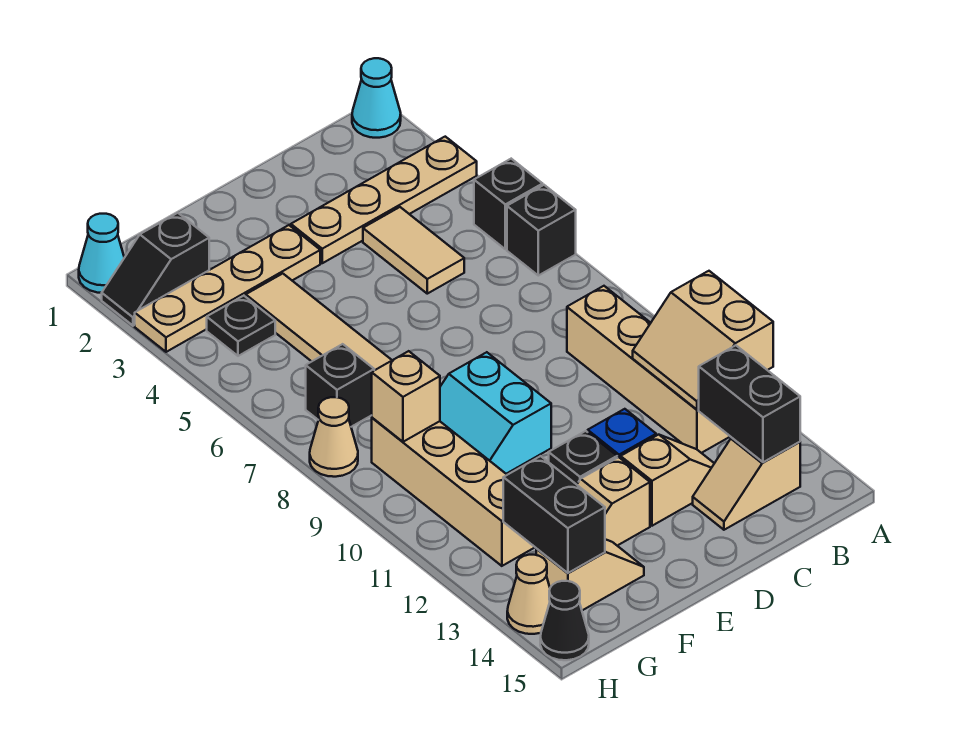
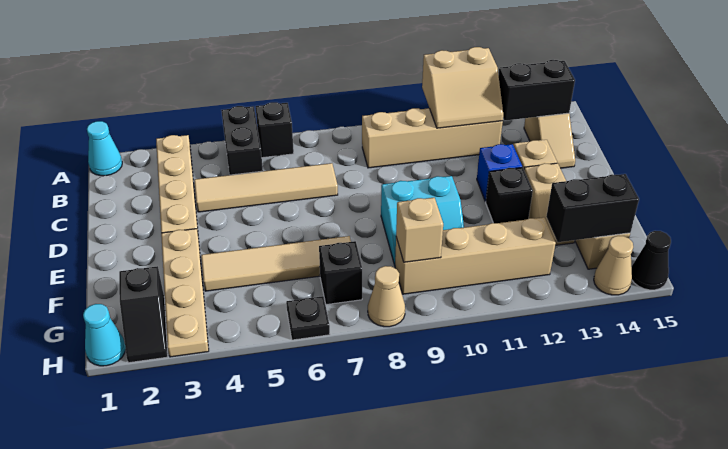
black 1x1 brick [474,159,543,249] -> black 1x2 brick [221,106,263,175]
tan 1x2 tile [363,207,464,294] -> tan 1x4 tile [194,163,338,212]
black 1x1 plate [207,296,275,356] -> black 1x1 plate moved to [286,296,330,340]

